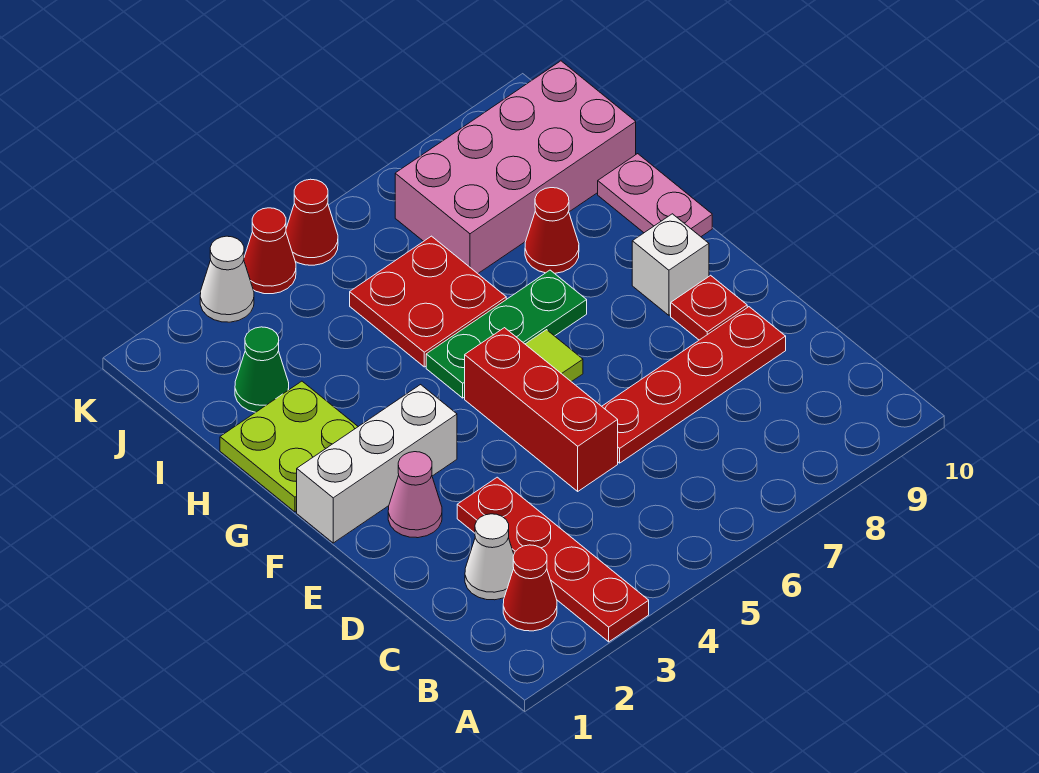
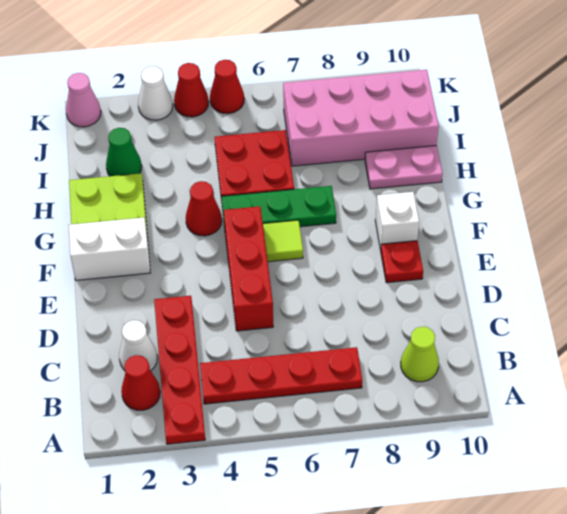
none -> lime 1x1 cone [401,327,439,382]
red 1x4 plate [602,307,786,463] -> red 1x4 plate moved to [200,347,362,404]
pink 1x1 cone [388,452,442,538] -> pink 1x1 cone moved to [66,73,101,127]
white 1x3 brick [297,385,457,543] -> white 1x2 brick [69,218,150,280]
pink 1x2 plate [598,154,712,237] -> pink 1x2 plate turned to [365,145,443,189]
red 1x1 cone [525,188,579,273] -> red 1x1 cone moved to [186,181,222,236]

